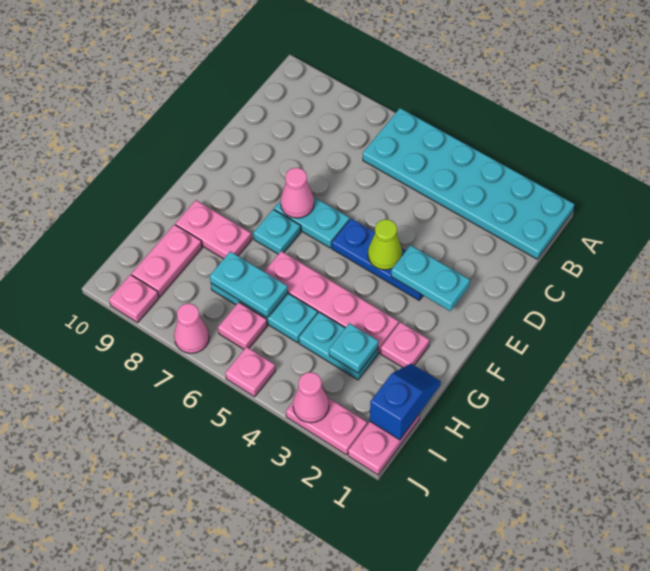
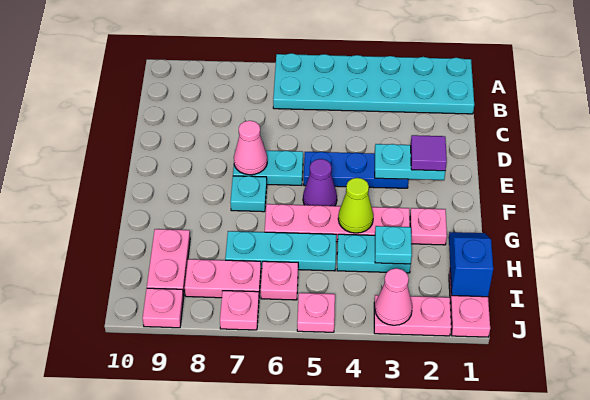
none -> purple 1x1 tile [411,135,447,171]
lime 1x1 cone [368,219,402,270] -> lime 1x1 cone moved to [338,178,373,233]
none -> purple 1x1 cone [303,159,337,206]
pink 1x2 plate [175,200,252,259] -> pink 1x2 plate moved to [185,259,261,298]
cyan 1x2 plate [210,251,288,318] -> none
pink 1x1 cone [174,303,209,353] -> pink 1x1 plate [220,291,259,330]

